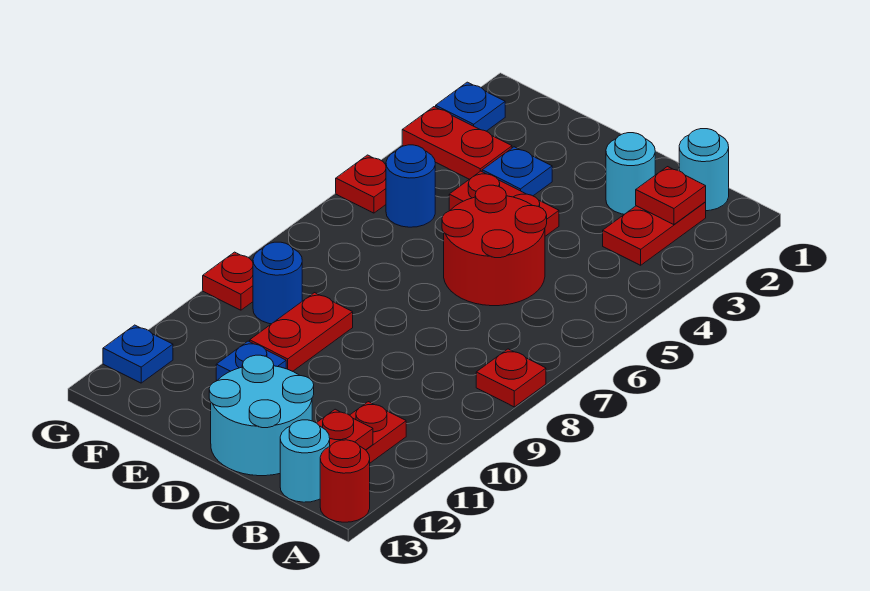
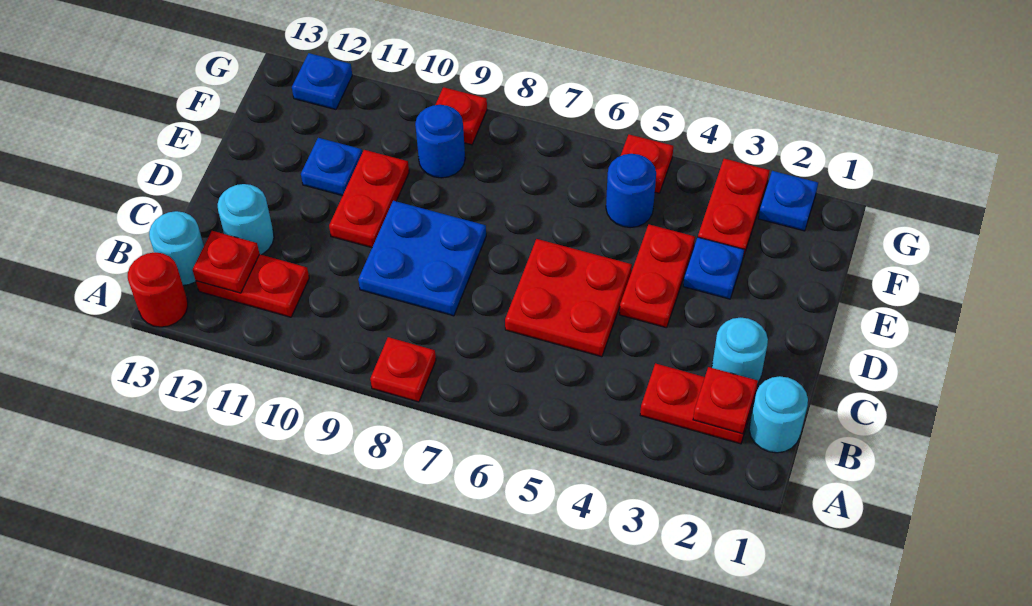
red 2x2 round brick [442,185,547,306] -> red 2x2 plate [505,239,632,357]
none -> blue 2x2 plate [358,201,486,316]
cyan 2x2 round brick [209,355,314,476] -> cyan 1x1 round brick [218,184,274,255]
red 1x2 plate [250,293,353,371] -> red 1x2 plate turned to [329,150,409,248]

